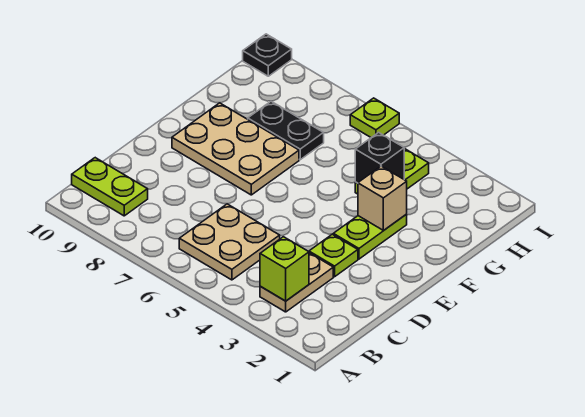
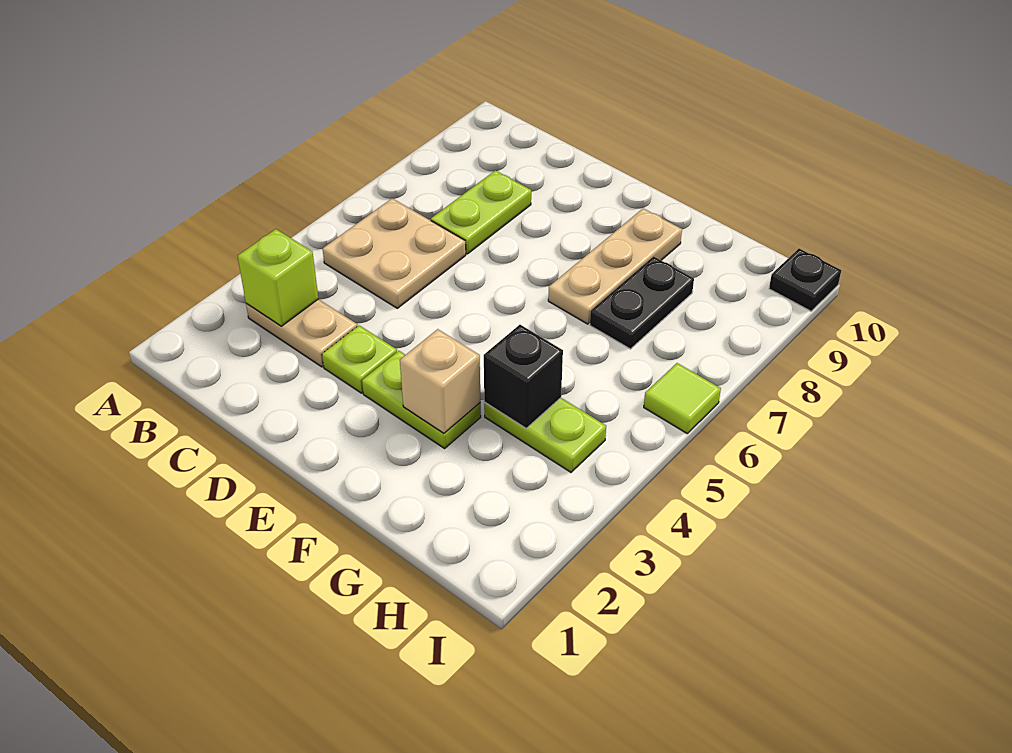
lime 1x2 plate [72,158,148,216] -> lime 1x2 plate moved to [431,170,531,254]
tan 2x3 plate [172,103,299,195] -> tan 1x3 plate [548,209,682,324]
lime 1x1 plate [350,98,399,137] -> lime 1x1 tile [644,363,721,433]

